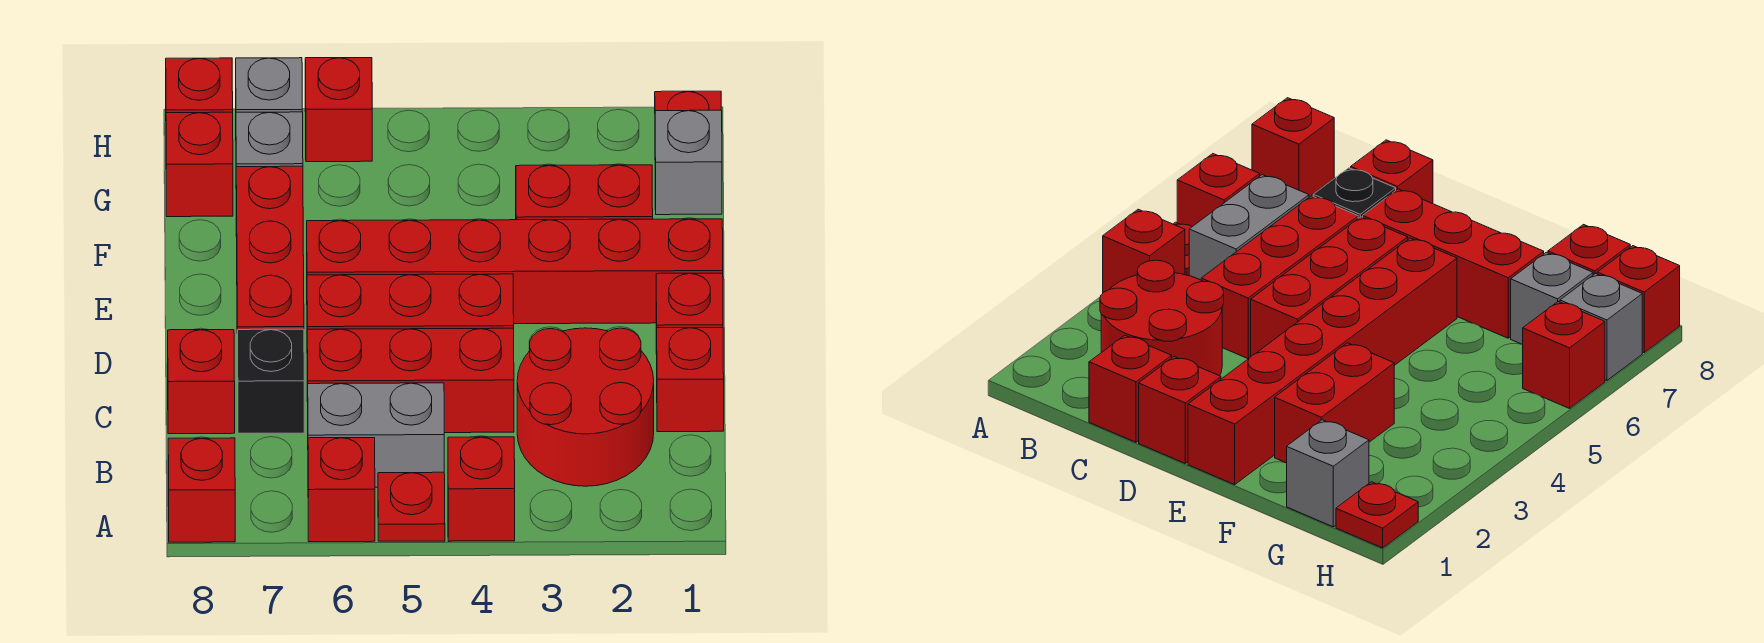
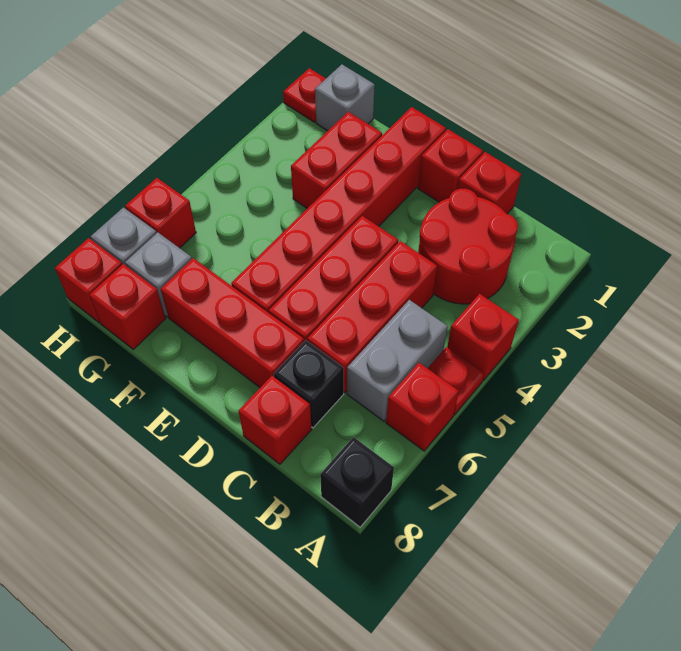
red 1x1 brick [168,438,235,542] -> black 1x1 brick [320,437,394,527]

